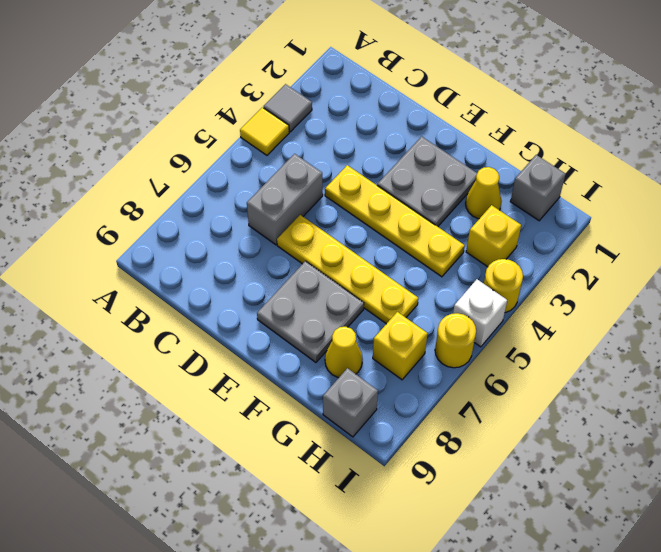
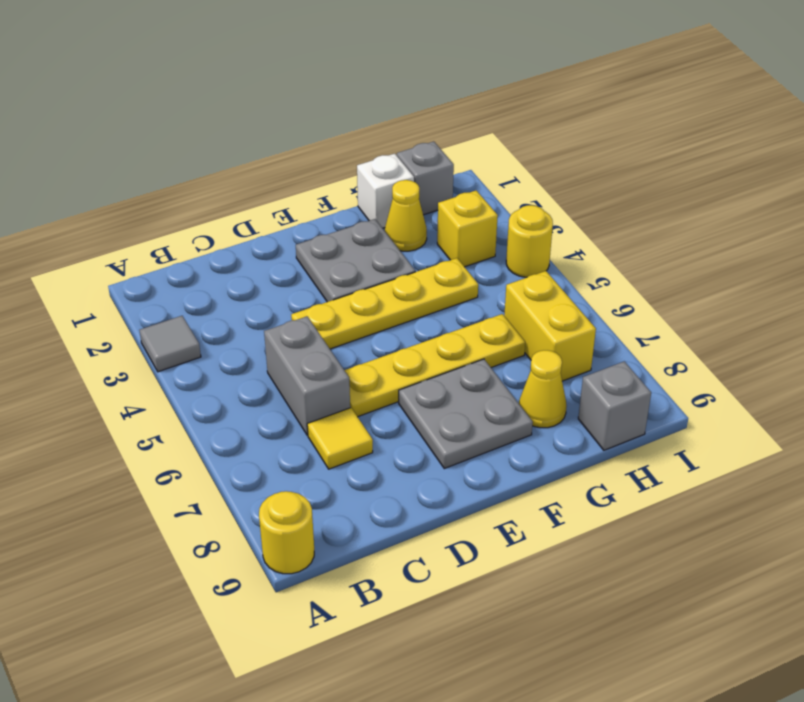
yellow 1x1 tile [240,107,289,155] -> yellow 1x1 tile moved to [307,408,373,469]
yellow 1x1 brick [373,312,427,380] -> yellow 1x2 brick [504,271,596,381]
white 1x1 brick [453,279,507,347] -> white 1x1 brick moved to [357,154,414,228]
yellow 1x1 round brick [435,313,476,368] -> yellow 1x1 round brick moved to [259,491,314,574]

